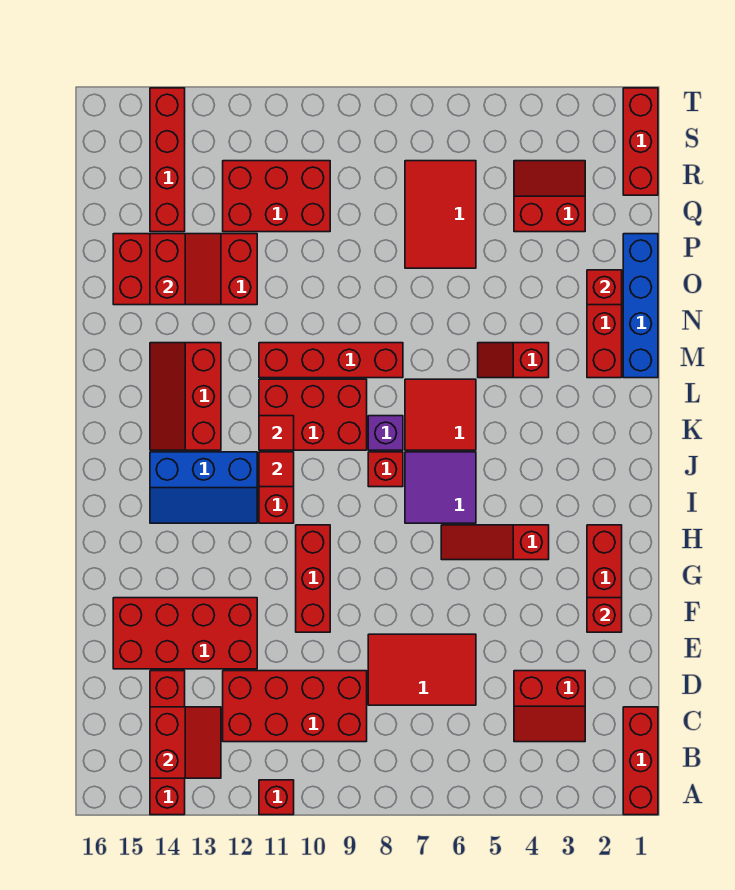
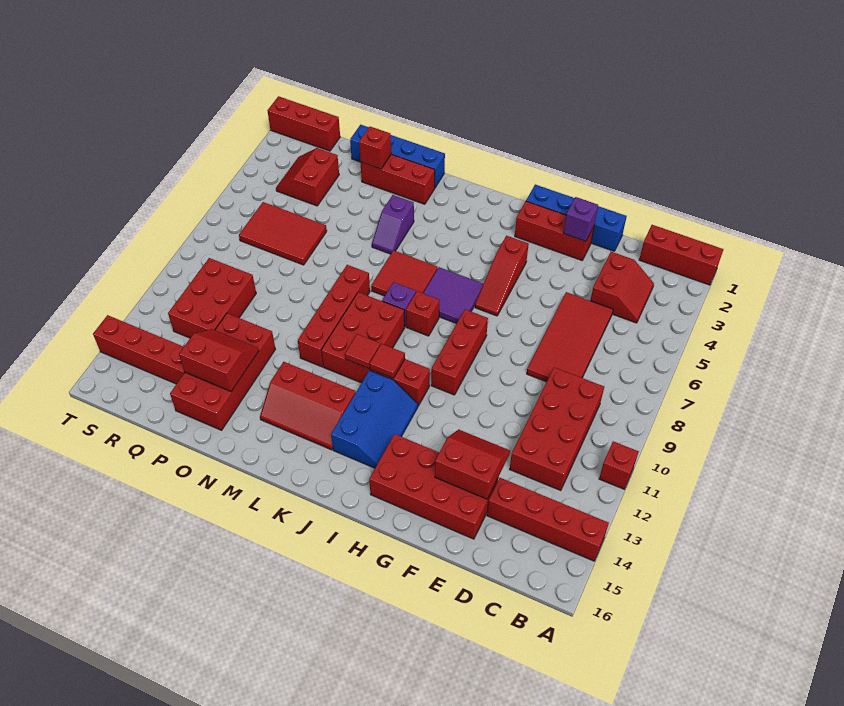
red 2x2 slope [150,707,221,778] -> red 2x2 slope moved to [435,429,510,499]
red 2x3 tile [368,634,476,705] -> red 2x4 tile [527,292,613,382]
none -> blue 1x4 brick [526,185,627,251]
red 2x4 brick [113,598,257,669] -> red 2x4 brick turned to [369,434,498,539]
red 1x1 brick [587,598,622,632] -> purple 1x1 brick [563,197,598,241]
red 1x3 brick [296,525,330,632] -> red 1x3 brick turned to [431,309,488,395]
red 1x2 slope [478,343,549,378] -> purple 1x2 slope [372,195,414,254]

